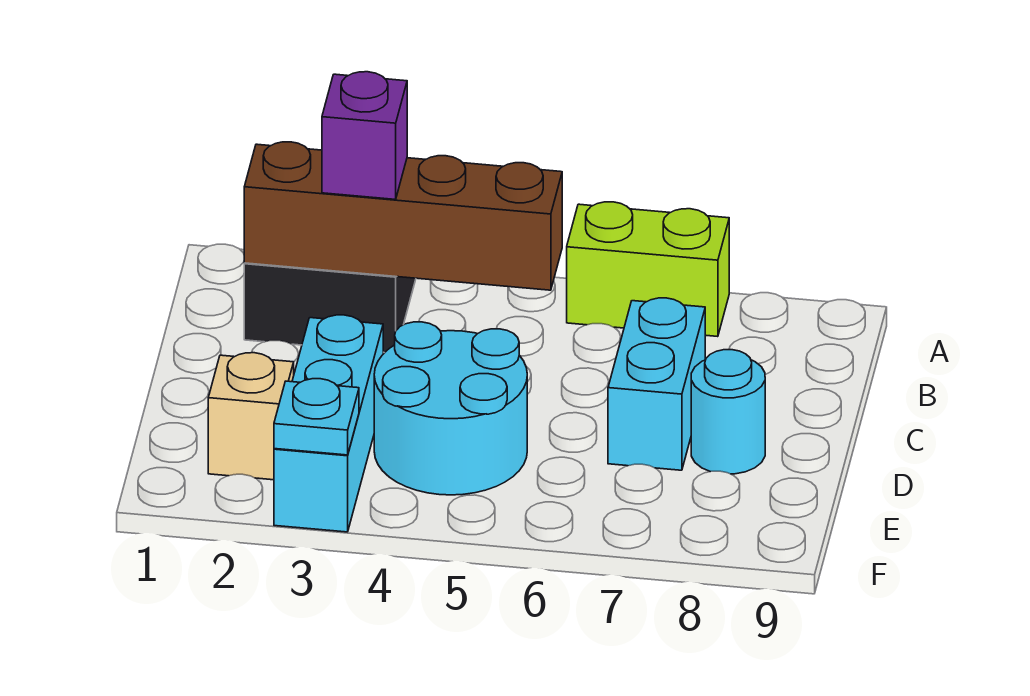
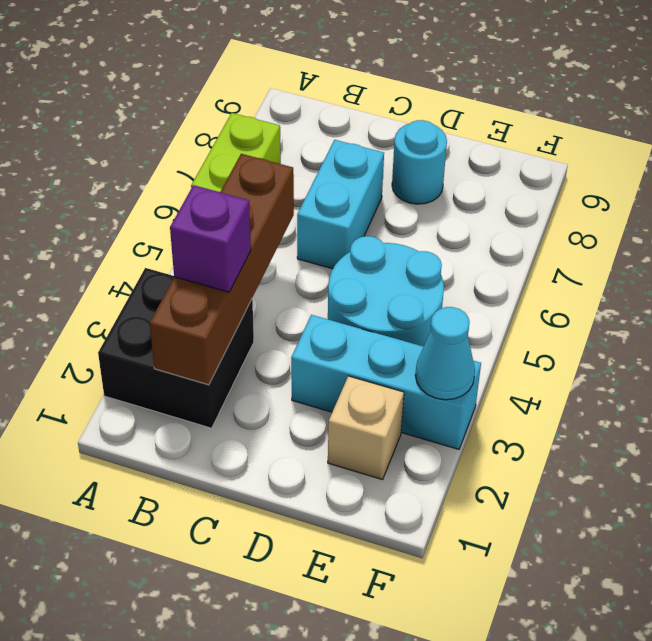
cyan 1x2 brick [608,298,705,470] -> cyan 1x2 brick turned to [297,140,384,269]
cyan 1x1 plate [274,379,359,455] -> cyan 1x1 cone [415,307,475,400]

